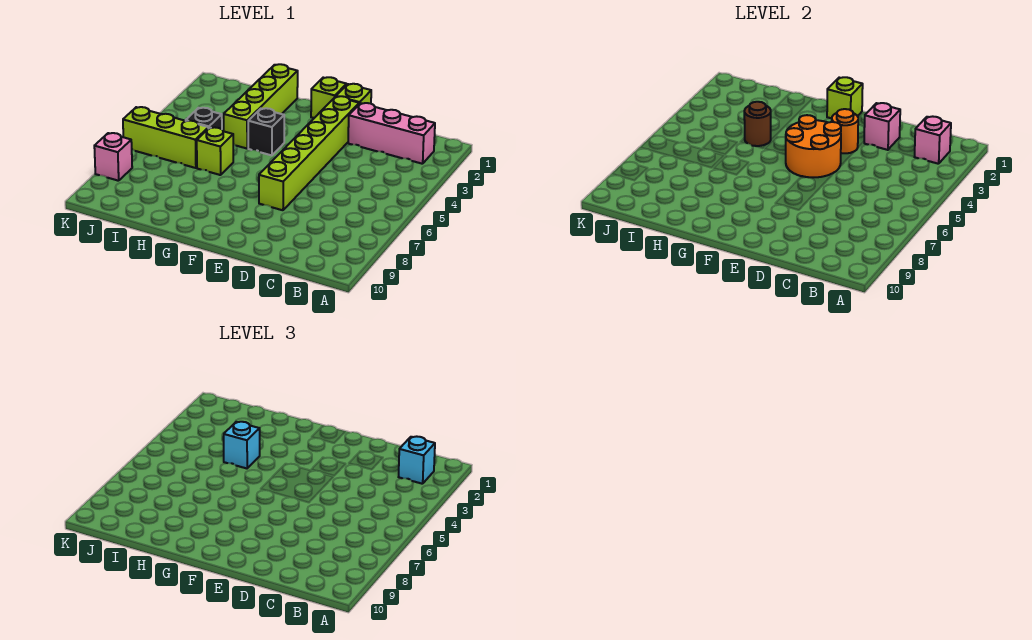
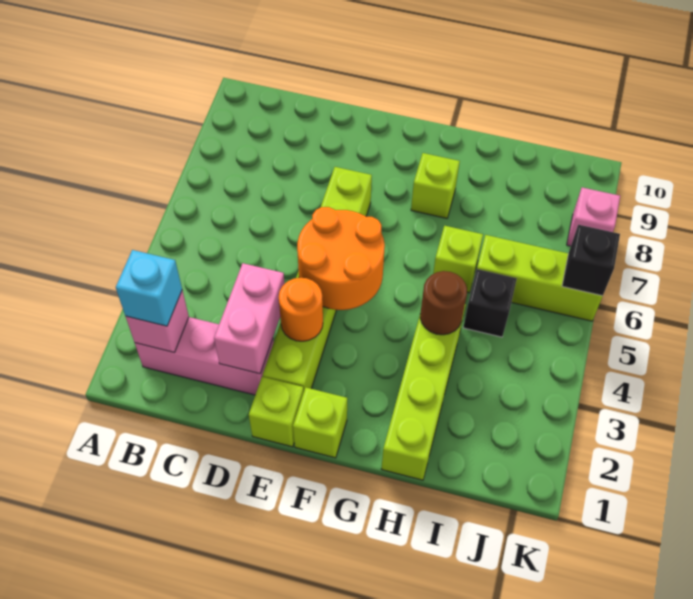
pink 1x1 brick [864,103,900,150] -> pink 1x2 brick [214,263,285,374]
lime 1x1 brick [827,77,863,118] -> lime 1x1 brick moved to [411,153,460,218]
black 1x1 brick [248,108,284,155] -> black 1x1 brick moved to [562,225,620,296]
cyan 1x1 brick [224,422,260,468] -> none

